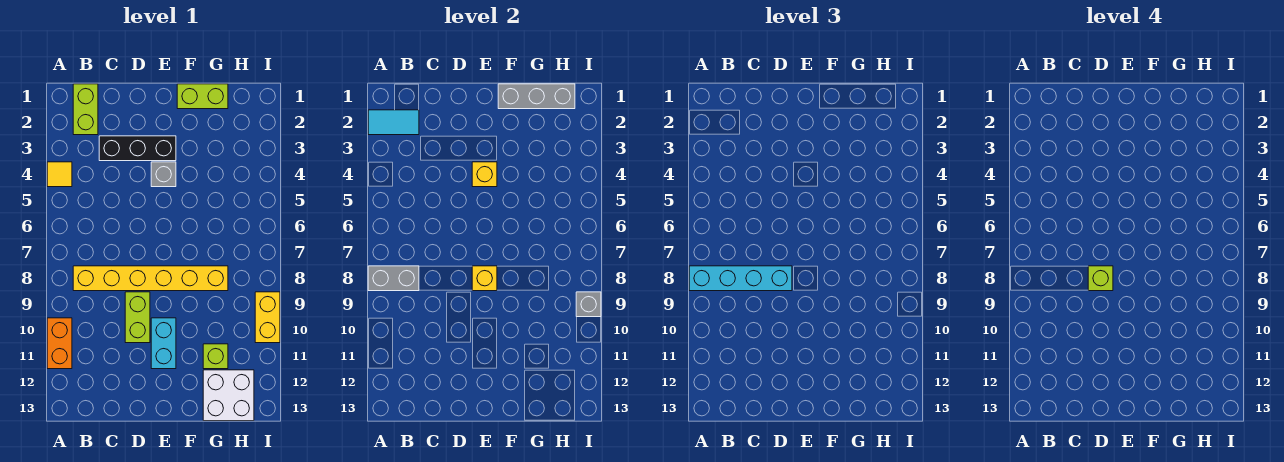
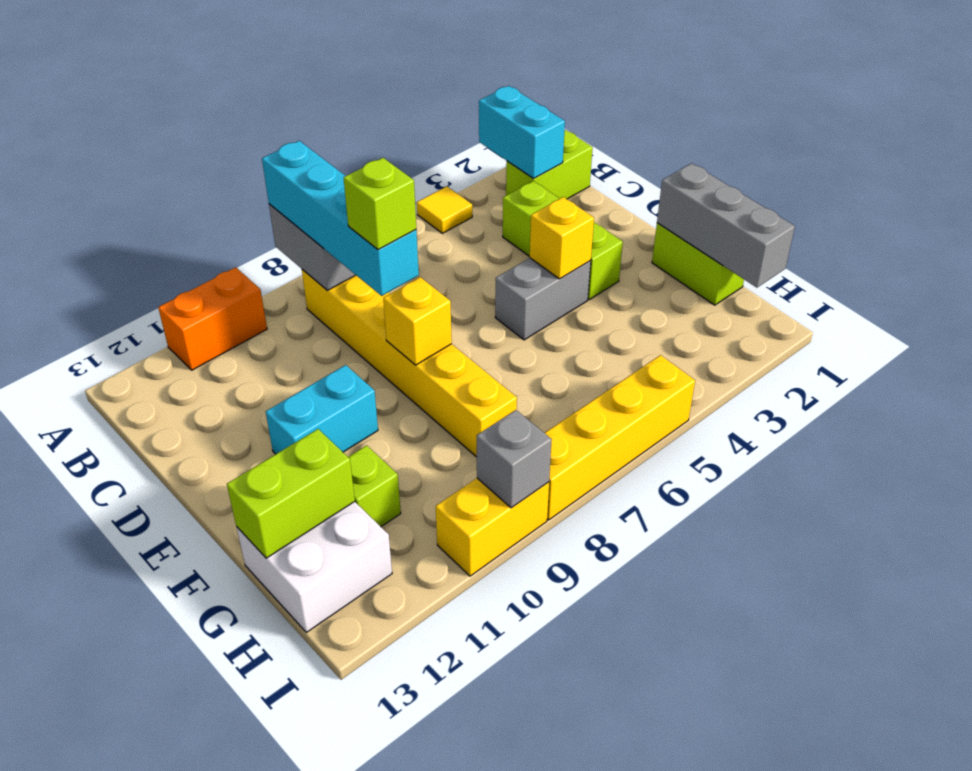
cyan 1x2 tile [368,110,419,135] -> cyan 1x2 brick [479,86,565,178]
black 1x3 brick [99,136,176,161] -> lime 1x3 brick [503,181,623,299]
lime 1x2 brick [125,292,150,343] -> lime 1x2 brick moved to [227,429,355,558]
grey 1x1 brick [151,162,176,187] -> grey 1x2 brick [495,258,591,340]
none -> yellow 1x4 brick [545,355,695,520]

